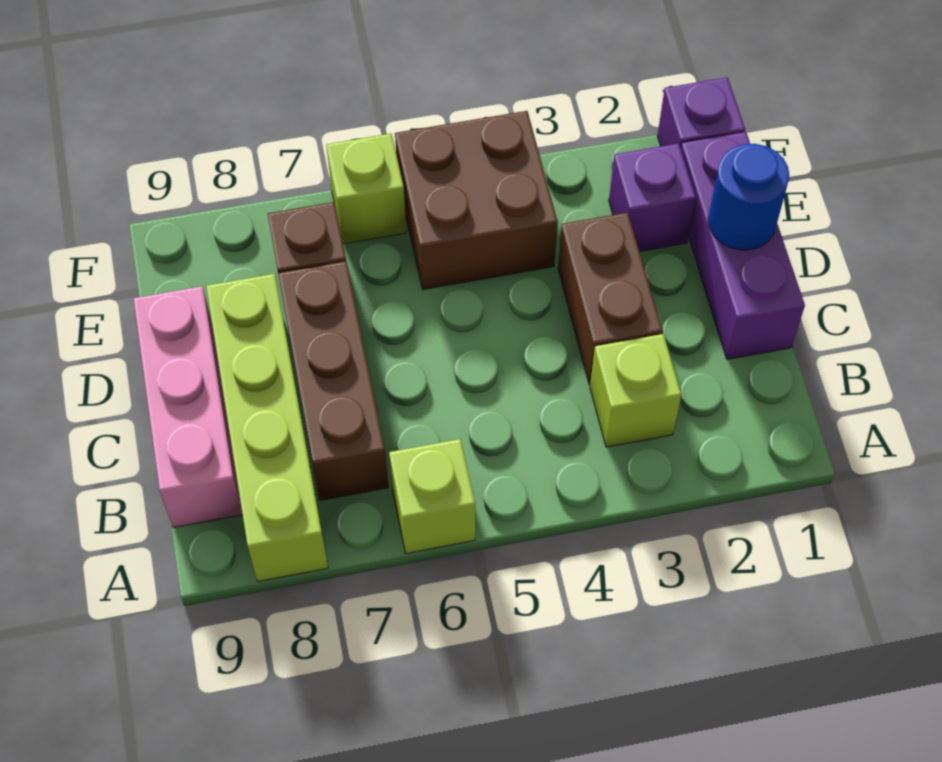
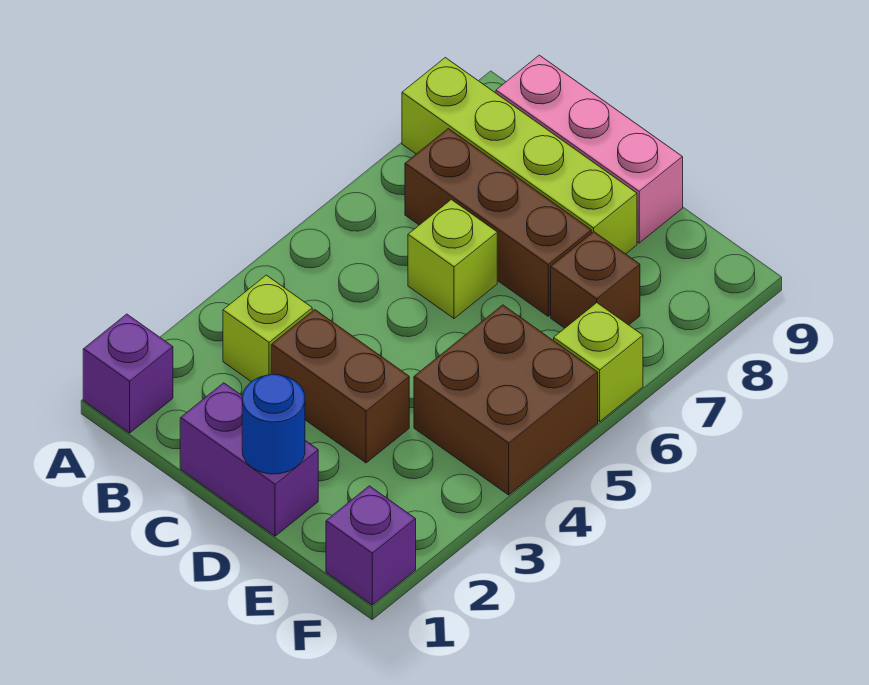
lime 1x1 brick [389,439,475,553] -> lime 1x1 brick moved to [408,200,497,319]
purple 1x3 brick [681,132,805,359] -> purple 1x2 brick [180,383,318,536]
purple 1x1 brick [609,143,696,251] -> purple 1x1 brick moved to [83,314,173,433]

